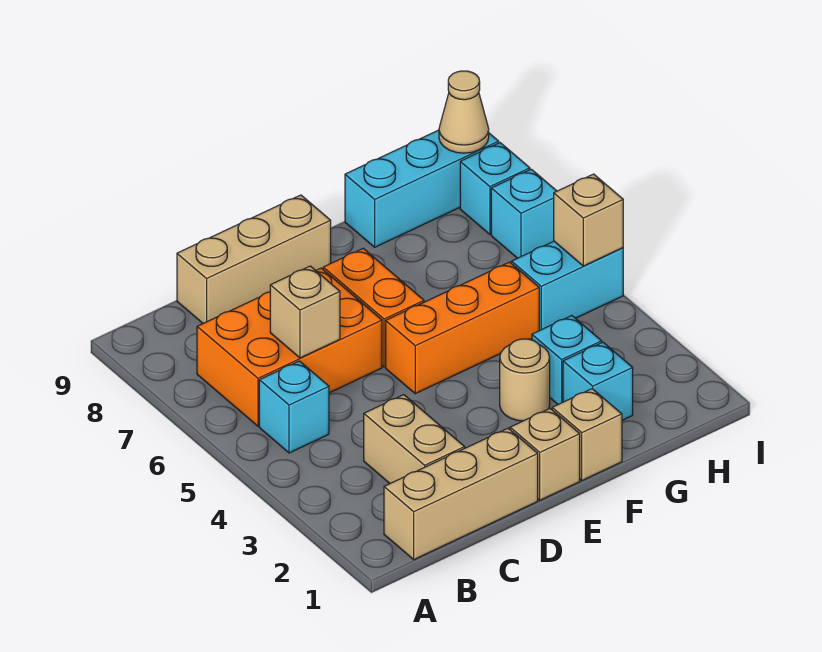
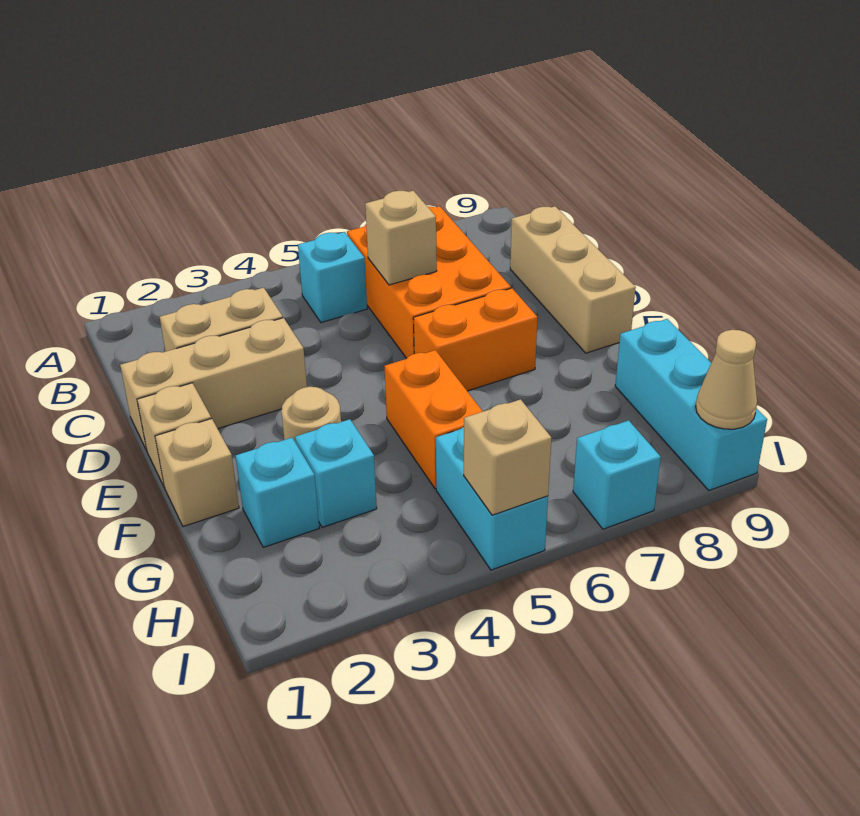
tan 1x3 brick [384,428,538,560] -> tan 1x3 brick turned to [120,318,307,450]
orange 1x3 brick [386,262,539,394] -> orange 1x2 brick [384,350,483,489]
cyan 1x1 brick [460,143,530,234] -> none

